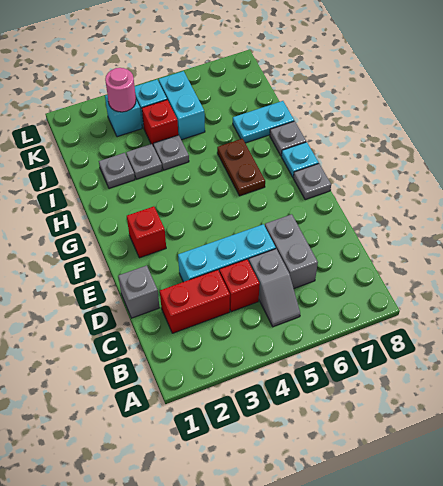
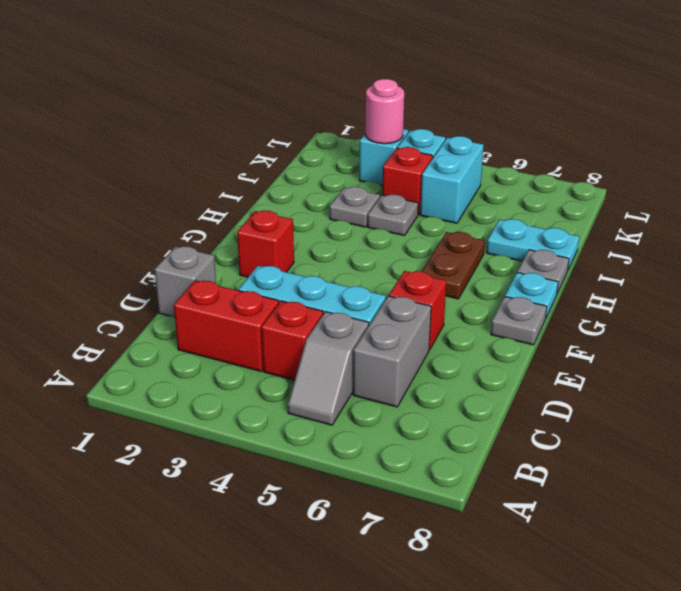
none -> red 1x1 brick [389,271,446,350]
grey 1x1 plate [99,153,135,188] -> none

